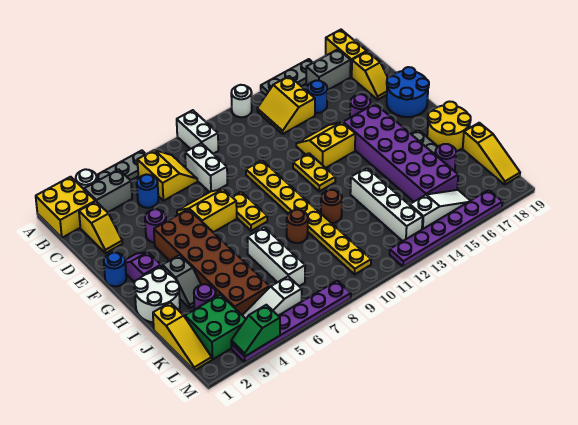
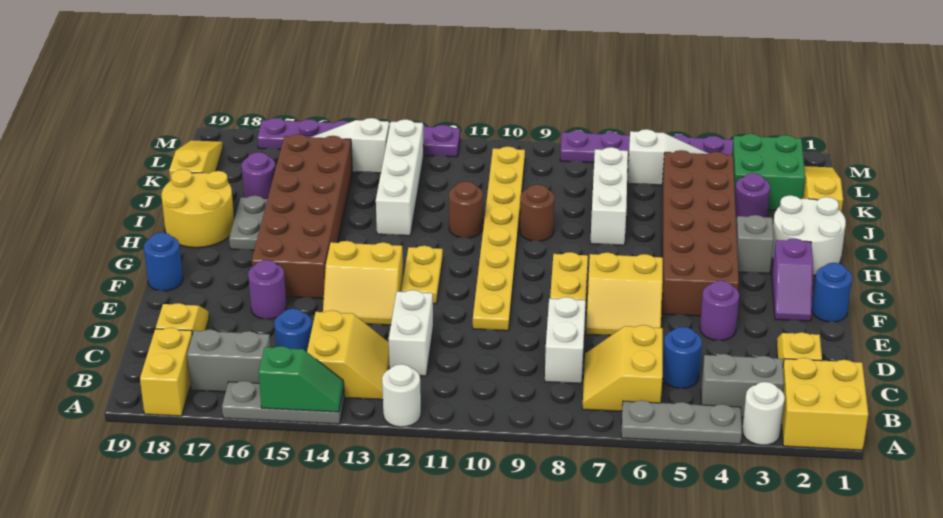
white 1x2 brick [177,110,218,154] -> white 1x2 brick moved to [389,290,433,376]
blue 2x2 round brick [387,67,429,117] -> blue 1x1 round brick [144,233,183,291]
purple 2x6 brick [343,104,458,202] -> brown 2x6 brick [252,134,352,298]
green 1x2 slope [231,305,280,356] -> green 1x2 slope moved to [259,346,344,412]

